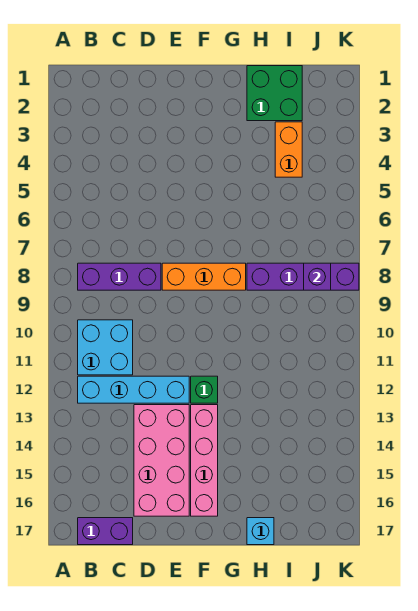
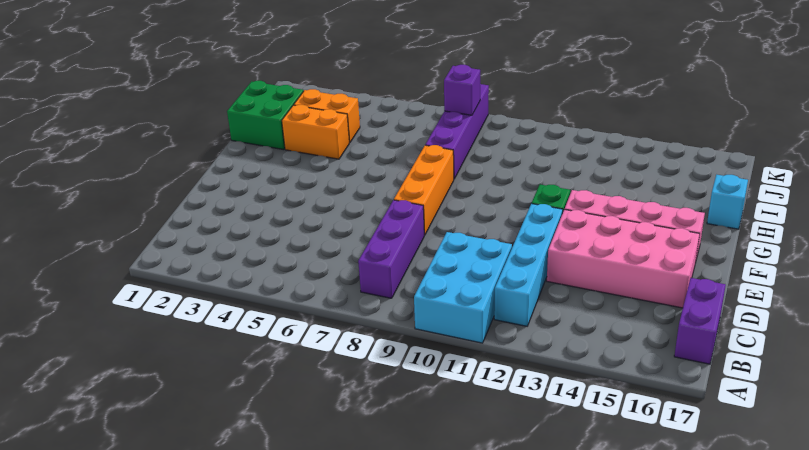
cyan 2x2 brick [78,320,133,375] -> cyan 2x3 brick [414,232,512,343]
none -> orange 1x2 brick [282,105,349,159]

